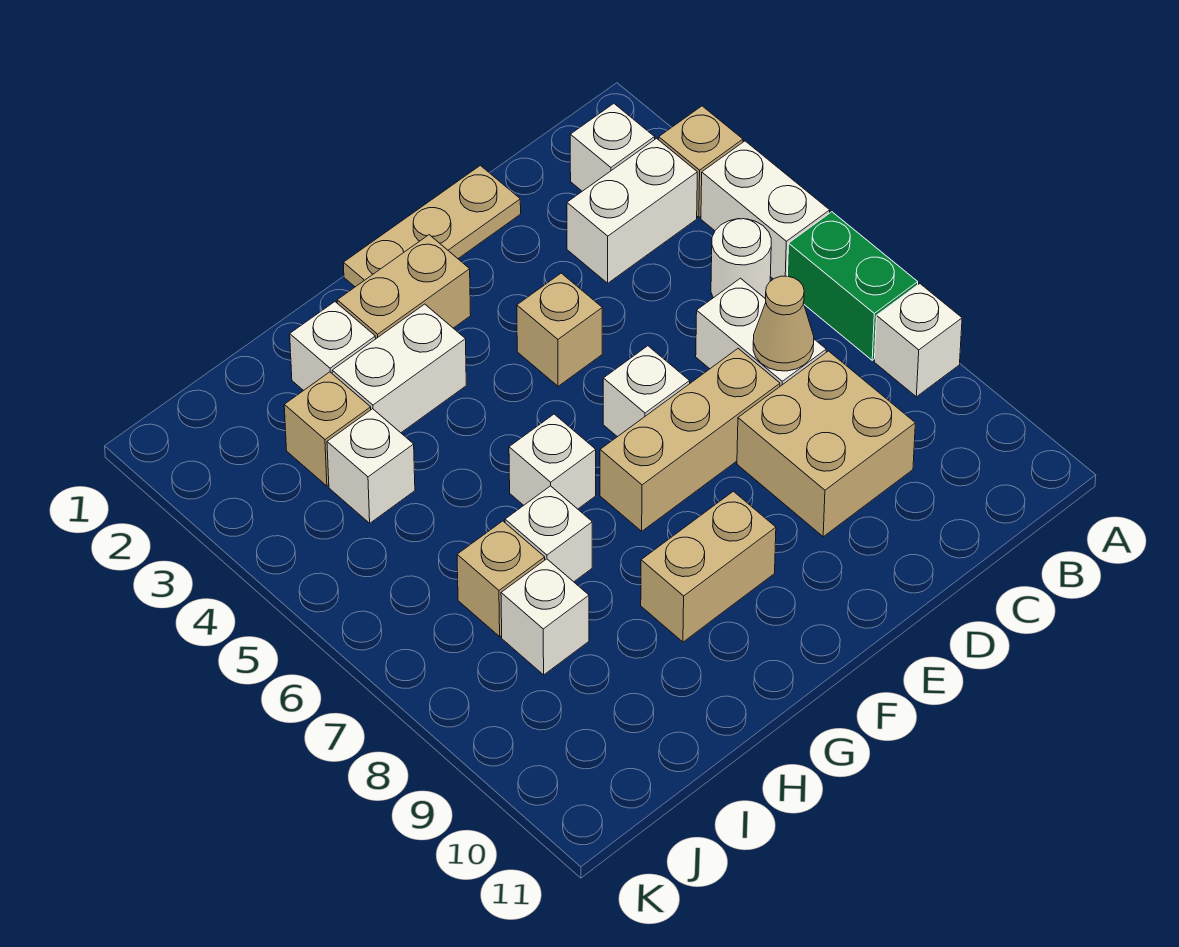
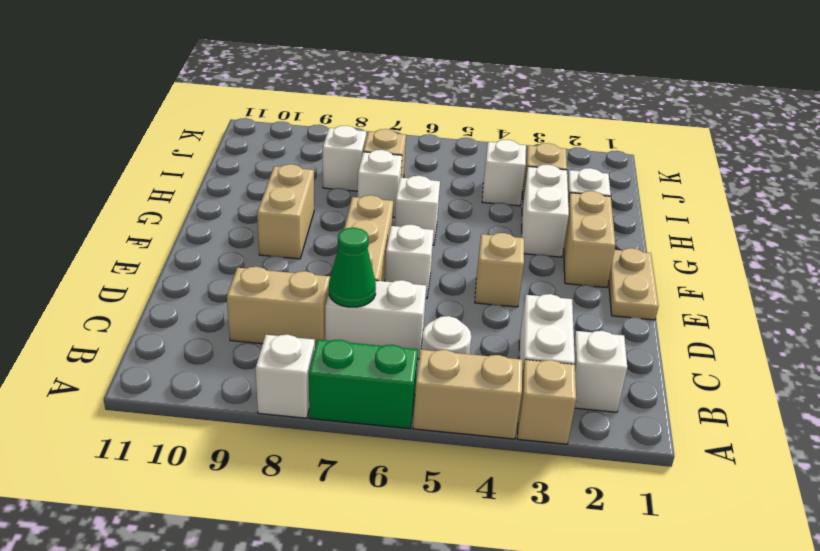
white 1x2 brick [701,141,830,279] -> tan 1x2 brick [413,350,522,439]
tan 1x1 cone [753,276,814,371] -> green 1x1 cone [329,228,376,307]
tan 2x2 brick [737,351,915,537] -> tan 1x2 brick [227,267,330,346]
tan 1x3 plate [343,165,521,287] -> tan 1x2 plate [609,248,659,320]

